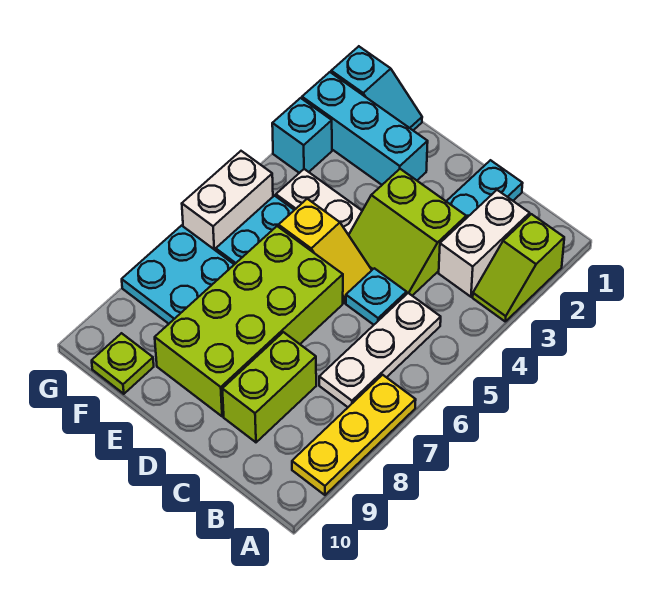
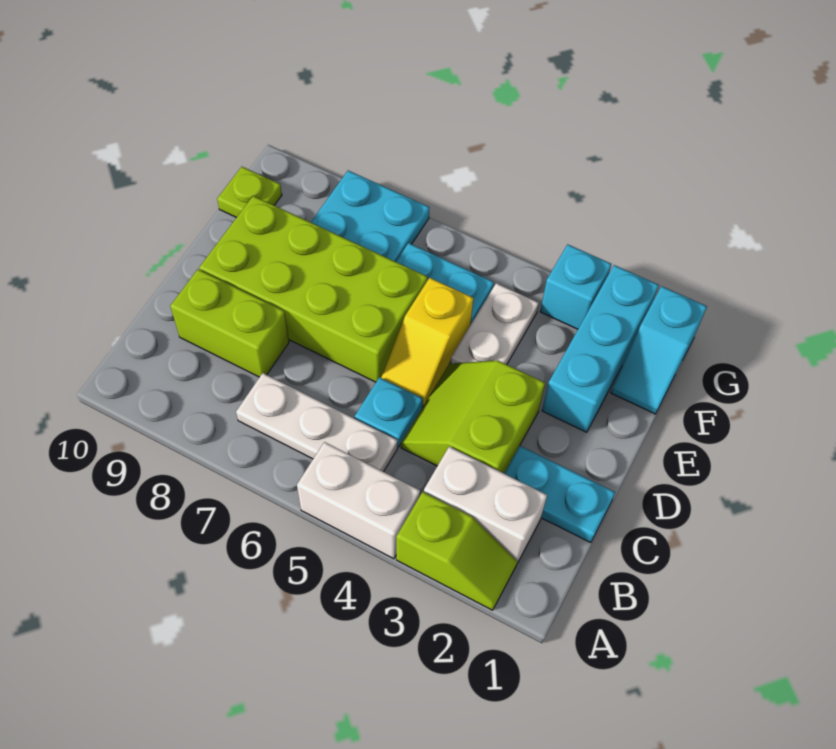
lime 1x2 slope [473,214,564,321] -> lime 1x2 slope turned to [396,492,517,610]
yellow 1x3 plate [292,375,416,495] -> none
white 1x2 brick [182,151,273,251] -> white 1x2 brick moved to [297,442,420,559]

